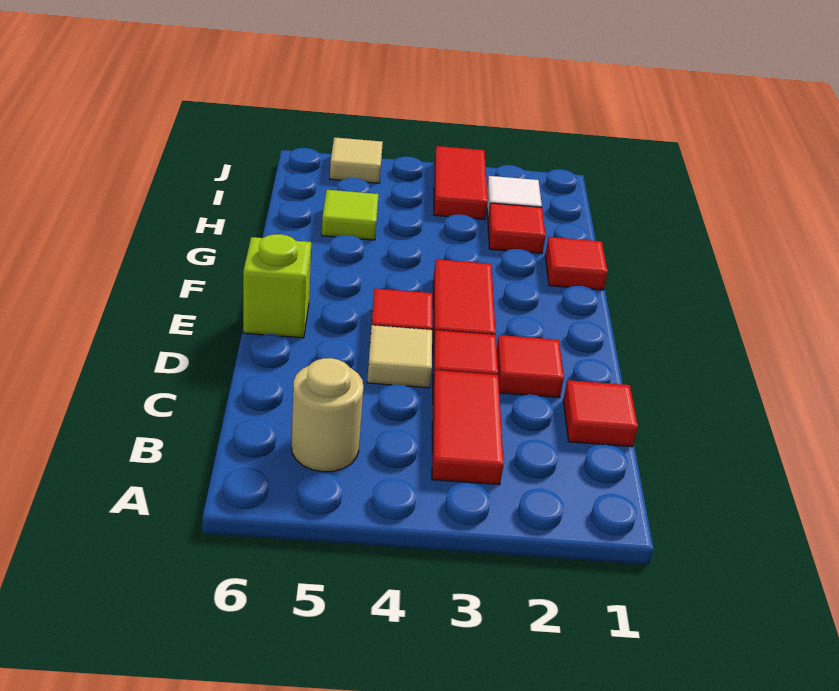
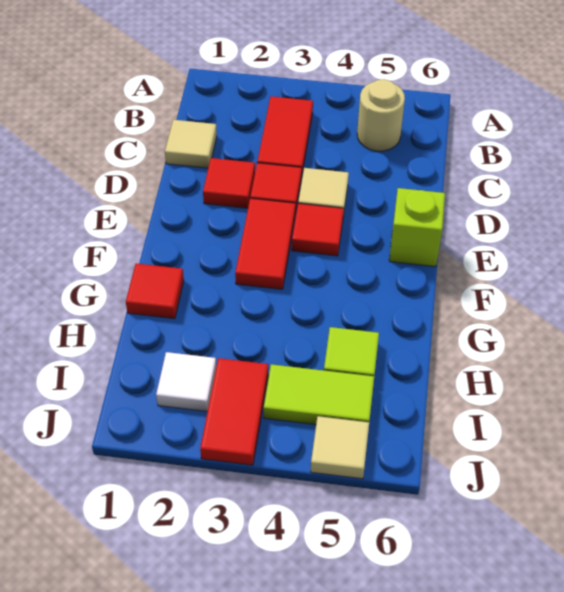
red 1x1 tile [563,380,638,447] -> tan 1x1 tile [165,120,217,168]
red 1x1 tile [488,203,546,254] -> none
none -> lime 1x2 tile [263,364,374,425]

